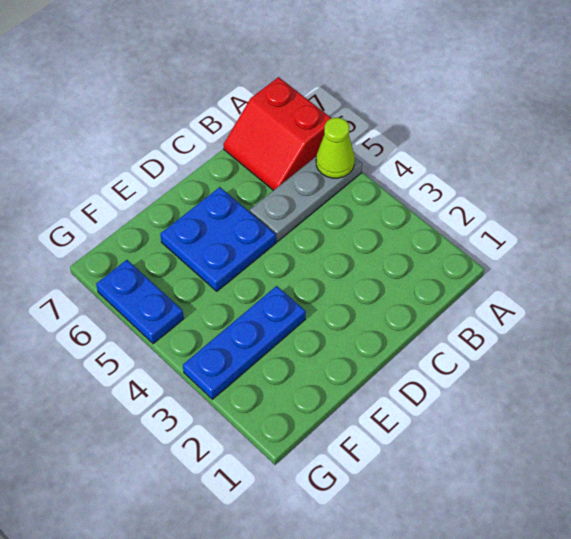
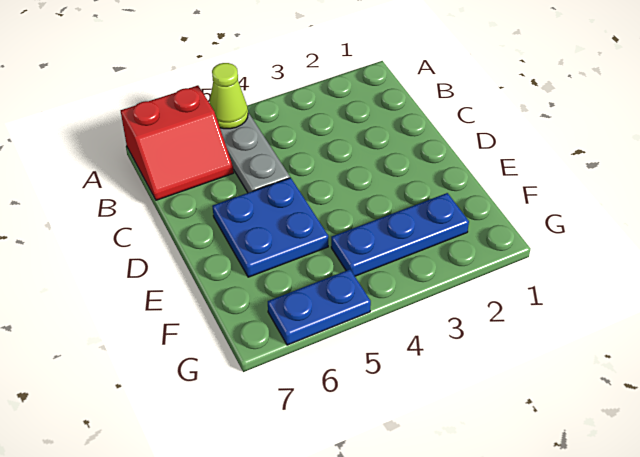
blue 1x3 plate [183,286,306,399] -> blue 1x3 plate turned to [331,193,469,276]

